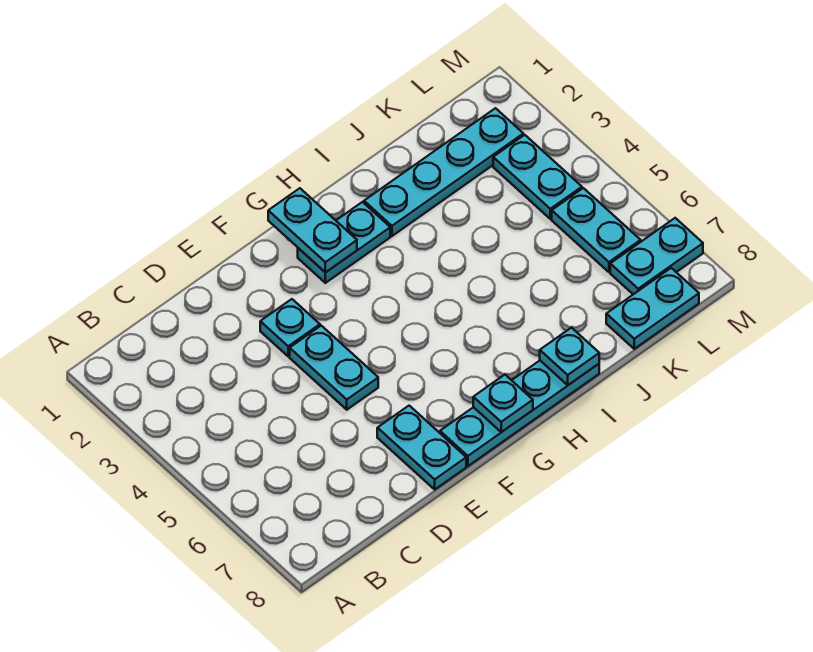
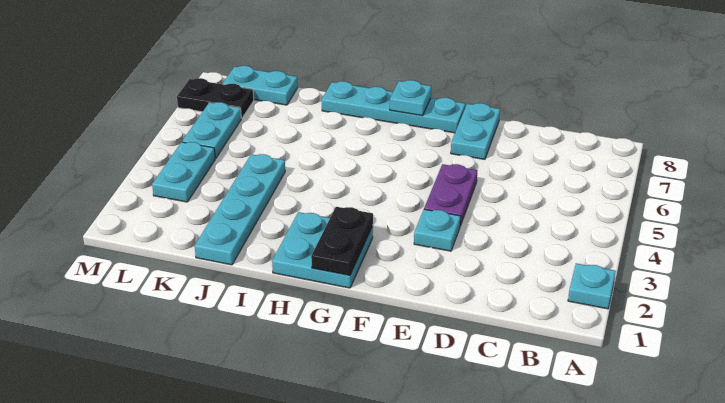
cyan 1x2 plate [290,326,378,410] -> purple 1x2 plate [424,164,477,226]
cyan 1x2 plate [268,188,357,273] -> black 1x2 plate [311,207,373,275]
cyan 1x2 plate [298,202,390,283] -> cyan 2x2 plate [272,212,373,288]
cyan 1x4 plate [364,108,523,236] -> cyan 1x4 plate turned to [195,154,285,265]
cyan 1x1 plate [540,328,599,385] -> cyan 1x1 plate moved to [568,263,616,309]
cyan 1x2 plate [610,218,703,294] -> black 1x2 plate [177,78,254,118]

